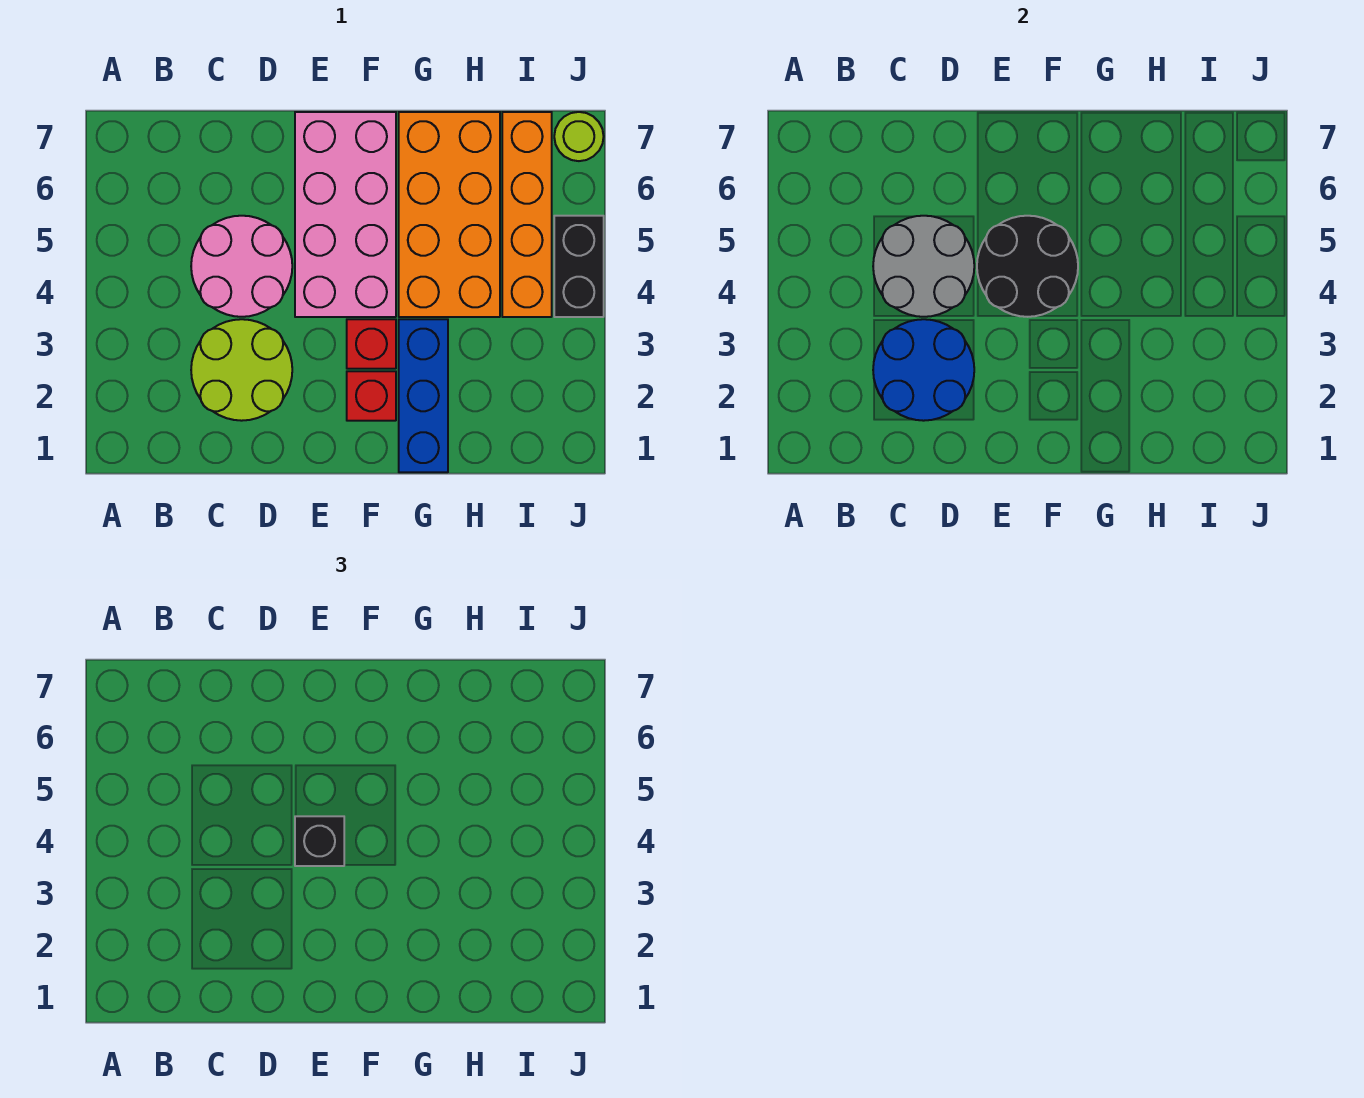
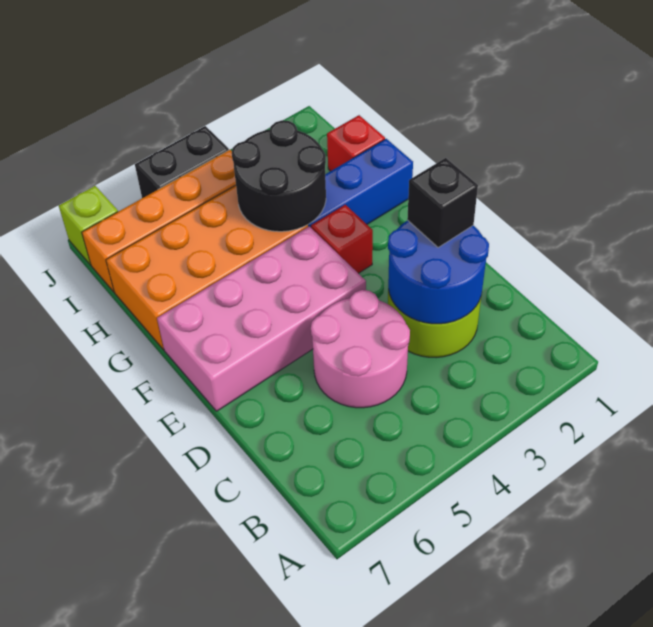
grey 2x2 round brick [873,216,974,317] -> none
black 2x2 round brick [977,216,1078,317] -> black 2x2 round brick moved to [232,120,326,232]
black 1x1 brick [295,816,344,866] -> black 1x1 brick moved to [407,158,478,248]
red 1x1 brick [347,371,396,421] -> red 1x1 brick moved to [327,115,385,171]
lime 1x1 round brick [554,112,604,161] -> lime 1x1 brick [59,186,118,265]

